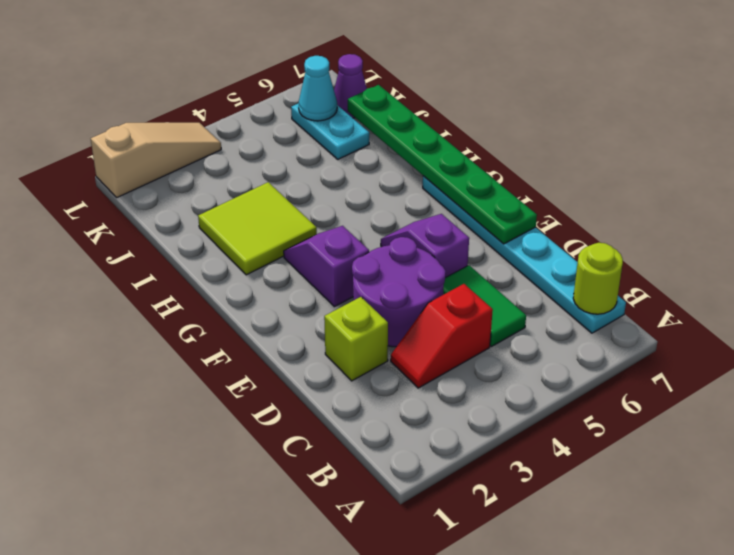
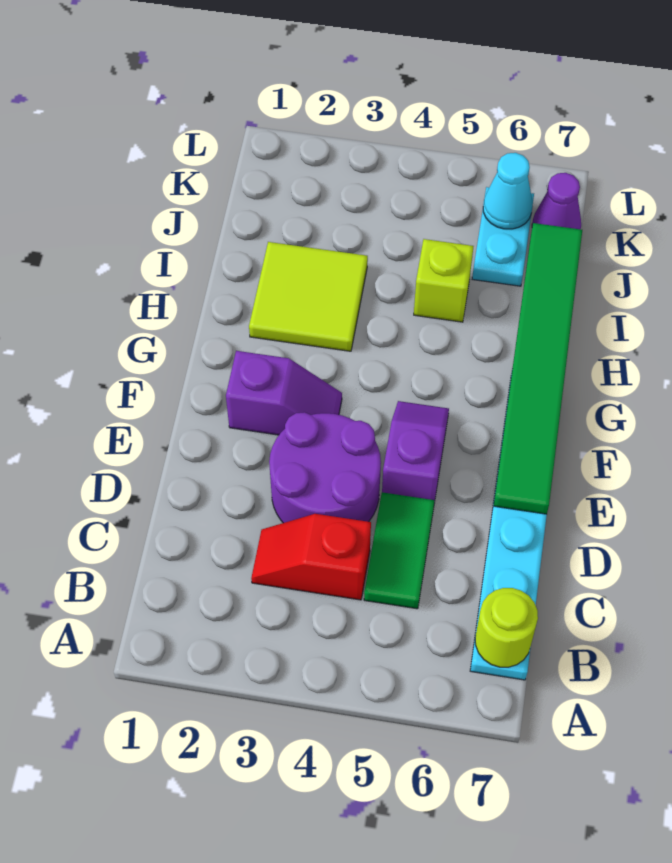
lime 1x1 brick [324,297,388,381] -> lime 1x1 brick moved to [414,239,474,322]
green 1x6 plate [348,85,537,244] -> green 1x6 tile [494,223,582,514]
purple 1x2 slope [284,226,369,307] -> purple 1x2 slope turned to [226,351,342,435]
tan 1x3 slope [91,123,221,197] -> none

